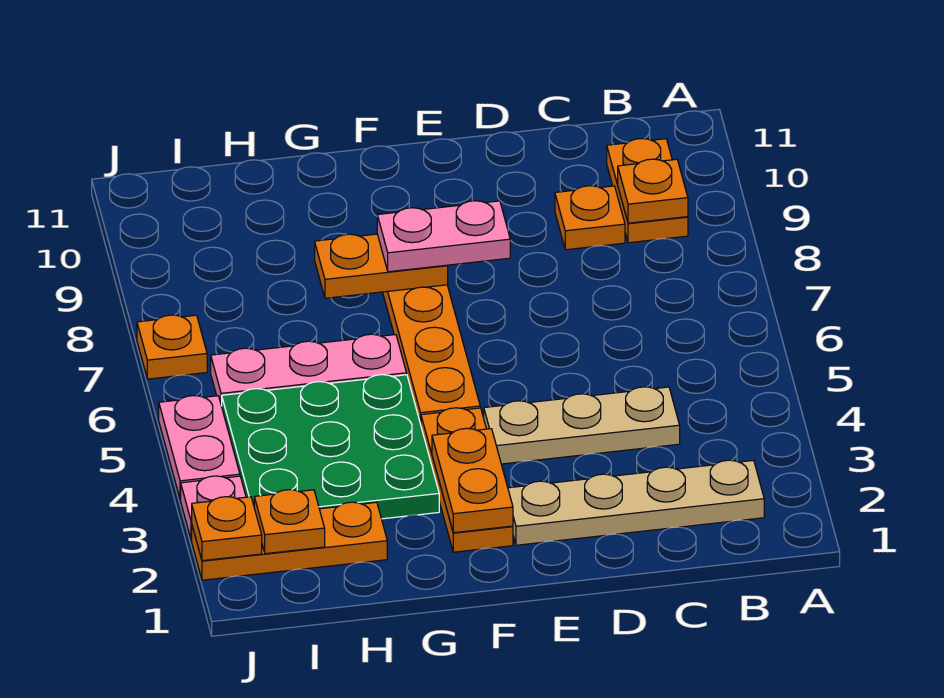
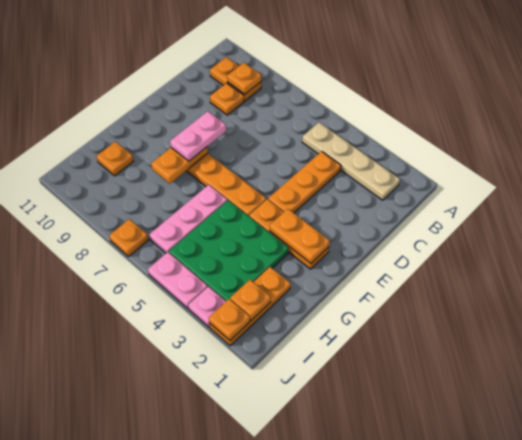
tan 1x4 plate [508,460,764,545] -> tan 1x4 plate turned to [302,122,400,200]
tan 1x3 plate [484,387,680,464] -> orange 1x3 plate [268,151,341,213]
none -> orange 1x1 plate [96,142,133,176]

